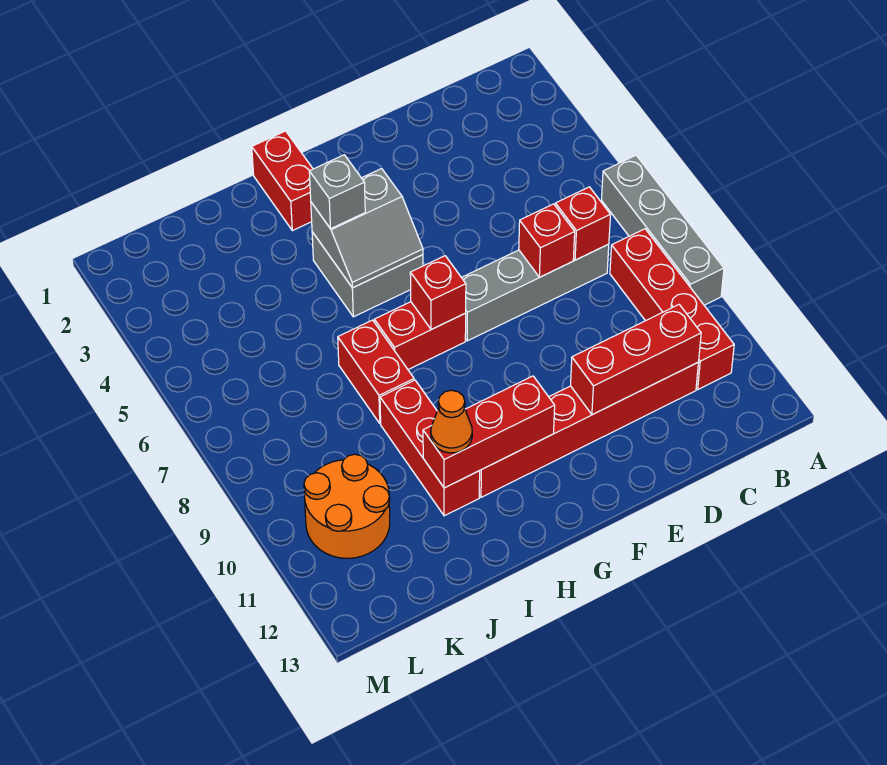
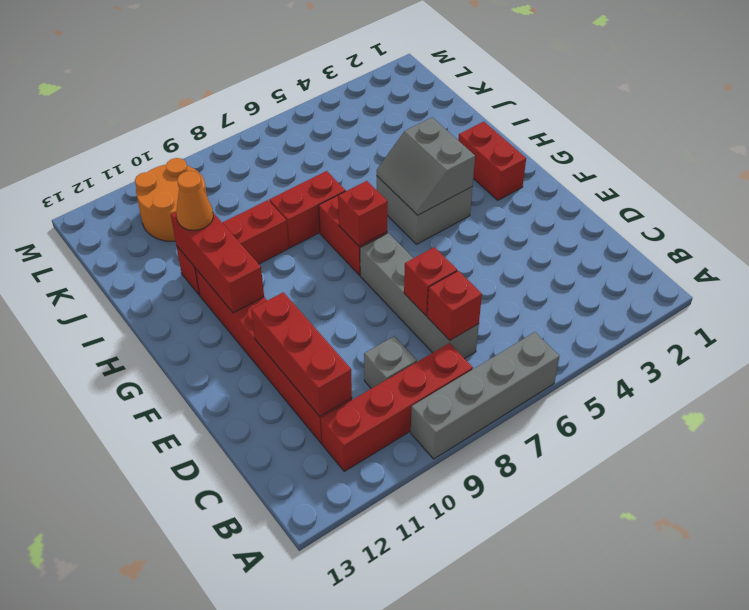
red 1x2 brick [252,131,313,231] -> red 1x2 brick turned to [458,122,526,200]
grey 1x1 brick [309,155,365,229] -> grey 1x1 brick moved to [364,336,417,389]

